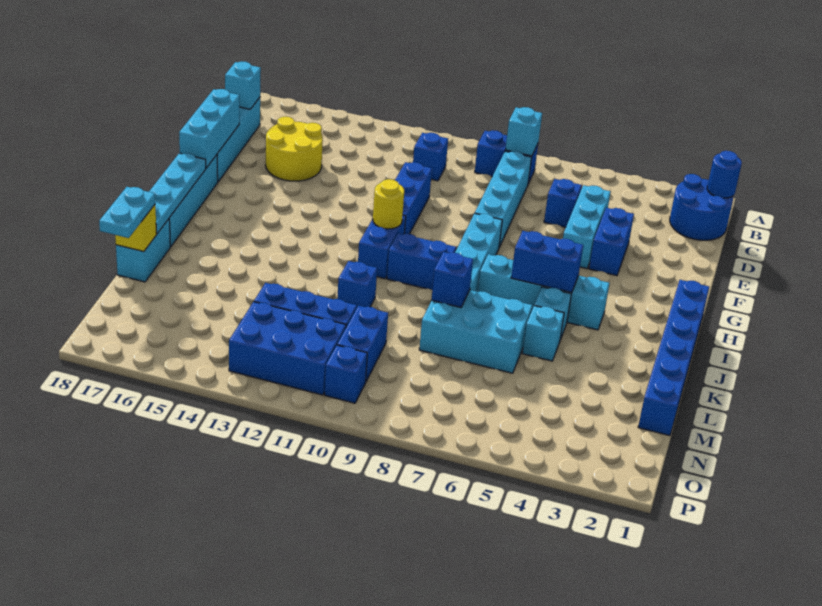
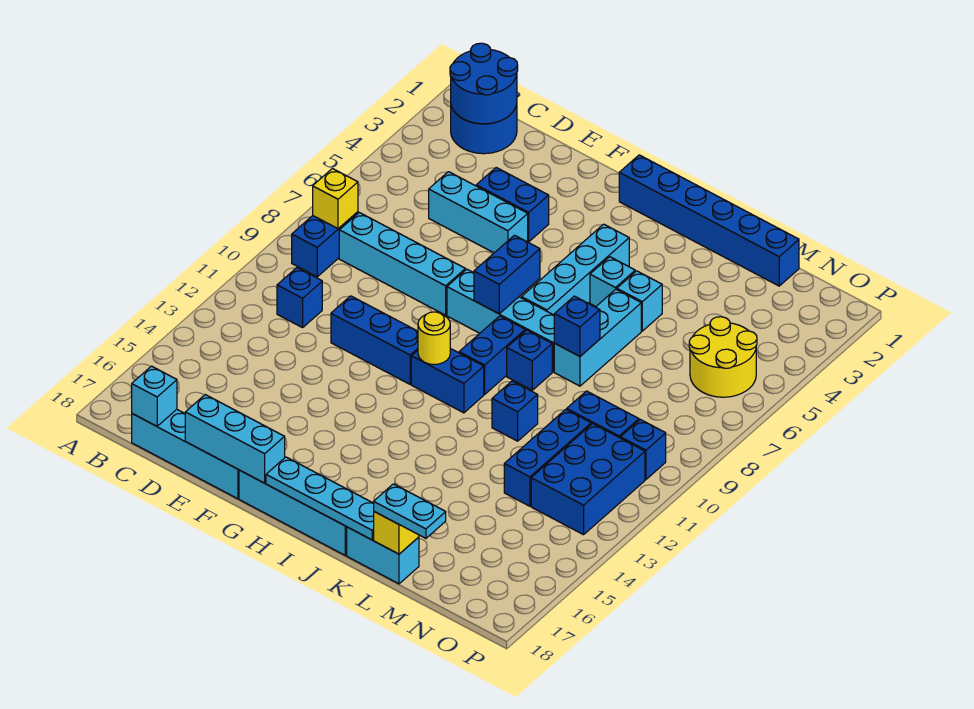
blue 1x1 round brick [707,151,742,198] -> blue 2x2 round brick [450,43,518,124]
cyan 1x1 brick [505,107,542,156] -> yellow 1x1 brick [313,169,358,229]
blue 1x1 brick [544,179,582,227] -> blue 1x1 brick moved to [507,330,552,390]
yellow 2x2 round brick [266,117,323,181] -> yellow 2x2 round brick moved to [689,317,757,397]
blue 1x2 brick [511,231,583,293] -> blue 1x2 brick moved to [474,235,540,314]
cyan 2x3 brick [419,290,532,373] -> cyan 1x3 brick [554,289,641,386]

